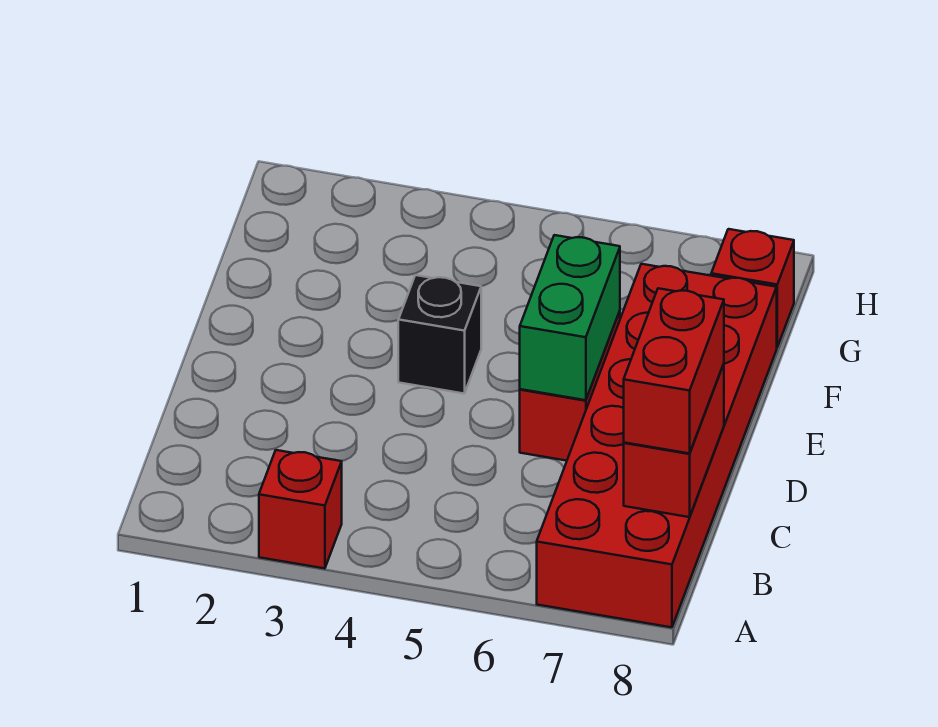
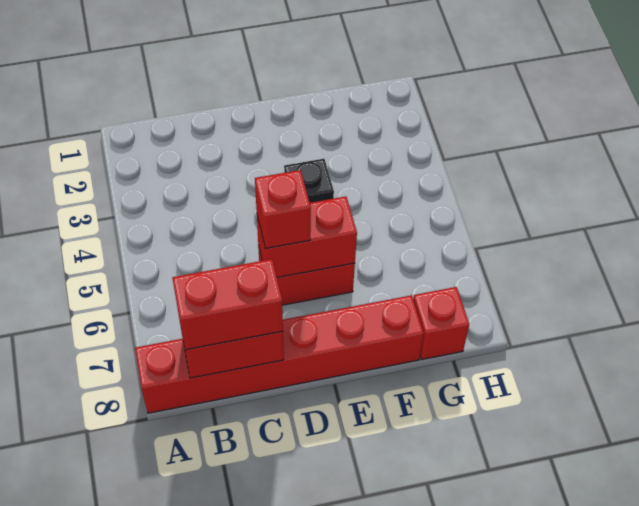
red 1x1 brick [259,450,342,569] -> red 1x1 brick moved to [255,170,311,249]
red 2x6 brick [537,264,777,627] -> red 1x6 brick [135,295,424,413]
green 1x2 brick [520,235,620,400] -> red 1x2 brick [257,196,357,277]

